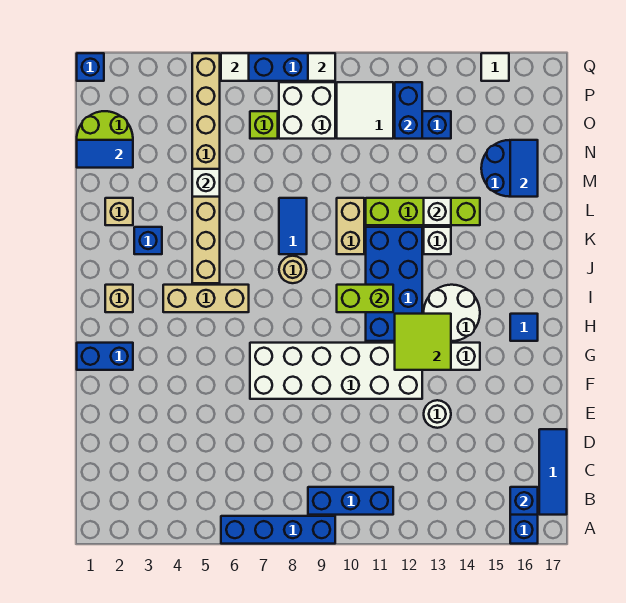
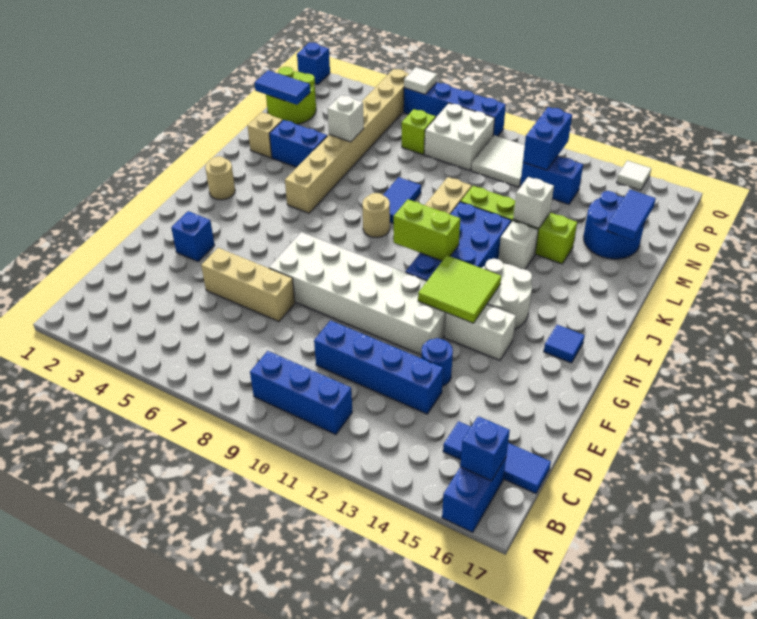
blue 1x4 brick [221,516,335,544] -> blue 1x4 brick moved to [314,320,443,414]
blue 1x3 tile [539,429,567,515] -> blue 1x3 tile turned to [443,421,551,494]
white 1x1 round brick [424,400,451,428] -> blue 1x1 round brick [421,338,453,386]
blue 1x2 brick [77,343,133,370] -> blue 1x2 brick moved to [270,120,327,167]
tan 1x1 brick [105,285,133,312] -> tan 1x1 round brick [205,156,235,200]
tan 1x3 brick [163,285,249,312] -> tan 1x3 brick moved to [201,248,295,321]
blue 1x1 brick [134,227,162,254] -> blue 1x1 brick moved to [171,211,215,261]
white 1x1 tile [308,53,335,81] -> none

